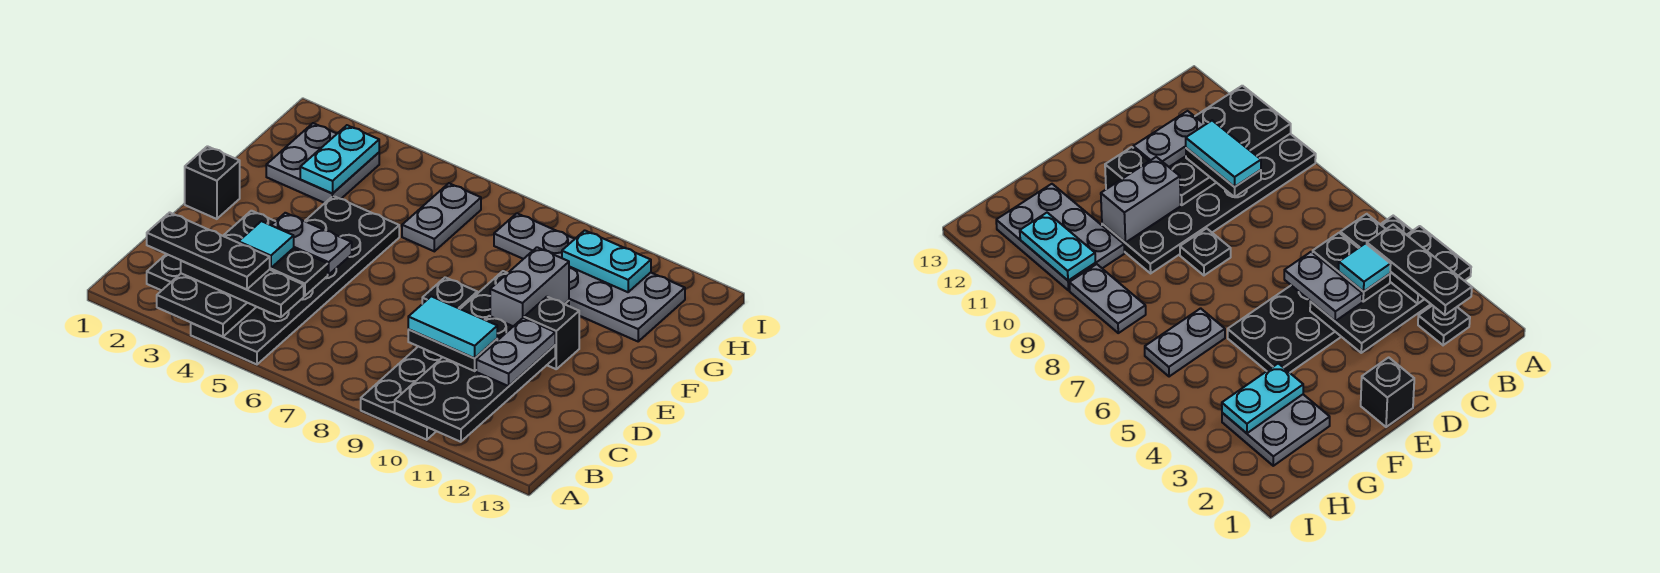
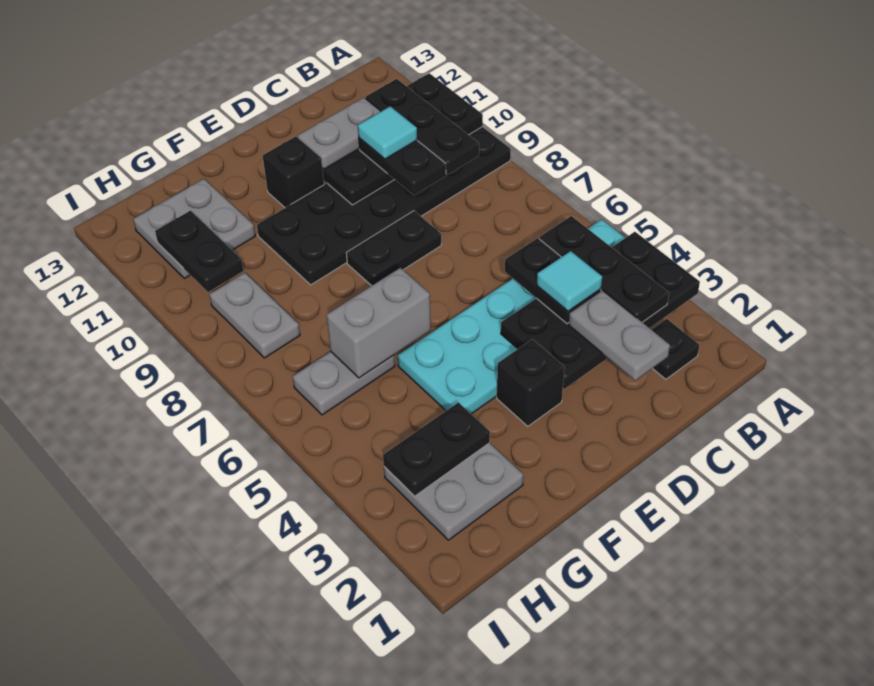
black 2x6 plate [191,196,399,364] -> cyan 2x6 plate [398,220,625,414]
black 1x3 plate [147,212,270,290] -> black 1x3 plate moved to [366,79,479,175]
cyan 1x2 tile [408,296,497,358] -> cyan 1x1 tile [358,106,417,159]
grey 1x2 plate [271,213,352,275] -> grey 1x2 plate moved to [569,291,670,381]
black 1x1 brick [185,146,240,219] -> black 1x1 brick moved to [497,339,564,426]
black 1x1 plate [422,277,477,309] -> black 1x2 plate [347,211,442,286]
grey 1x2 brick [490,247,569,326] -> grey 1x2 brick moved to [327,268,431,378]
cyan 1x2 plate [300,125,379,194] -> black 1x2 plate [383,402,490,496]
grey 2x3 plate [569,267,685,341] -> grey 2x2 plate [133,179,255,279]
cyan 1x2 plate [562,230,651,292] -> black 1x2 plate [155,211,243,292]

